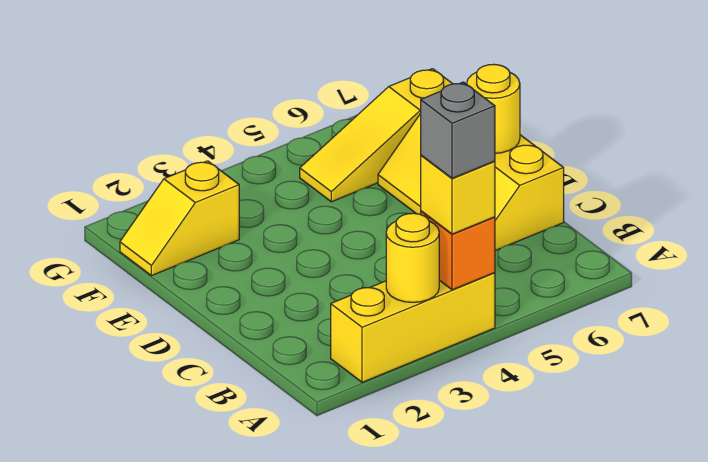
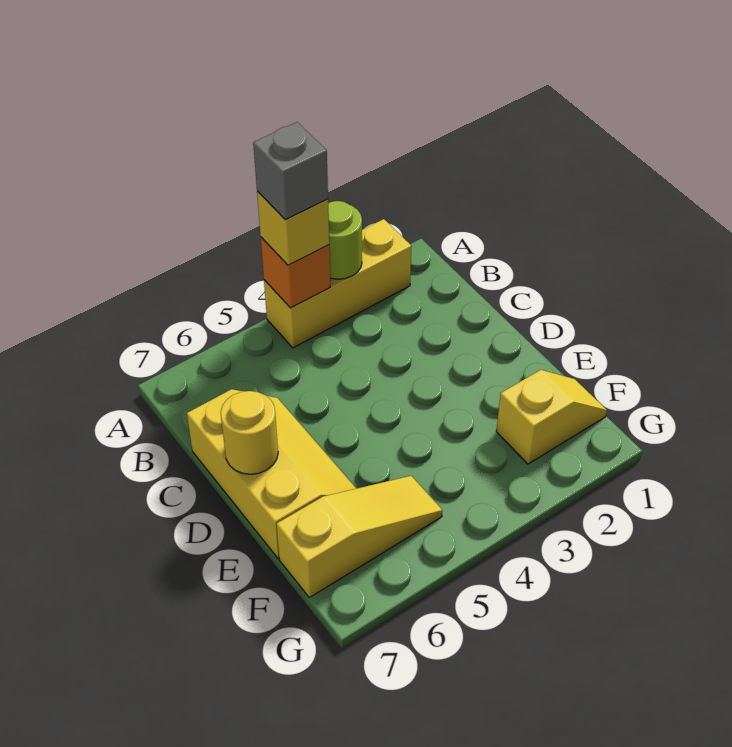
yellow 1x1 round brick [386,213,439,302] -> lime 1x1 round brick [328,201,362,279]

